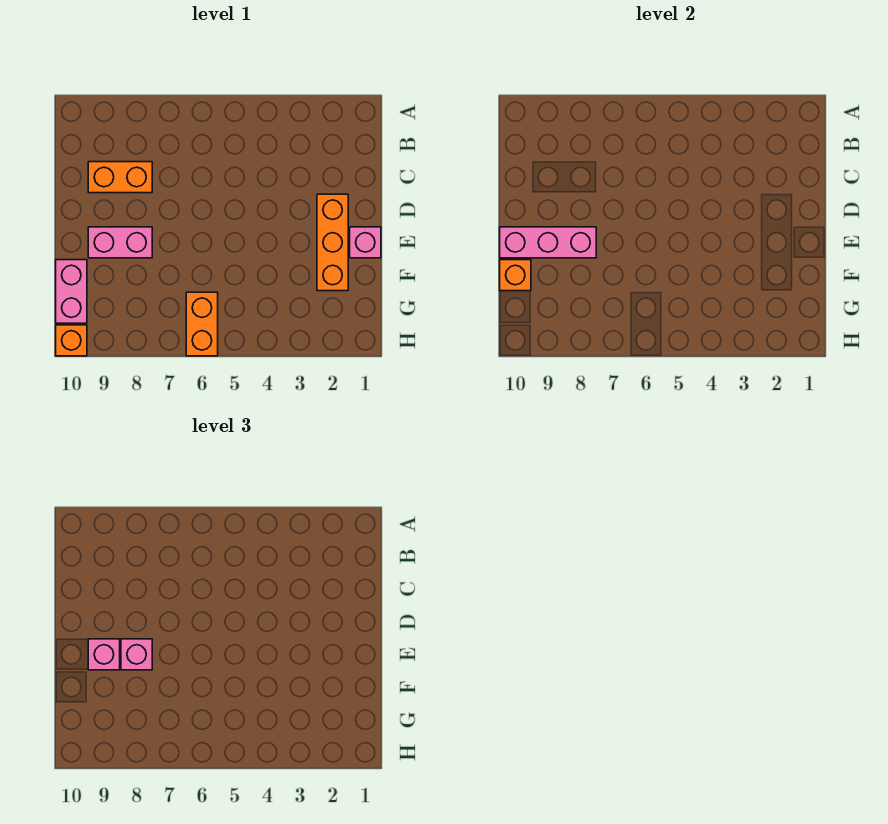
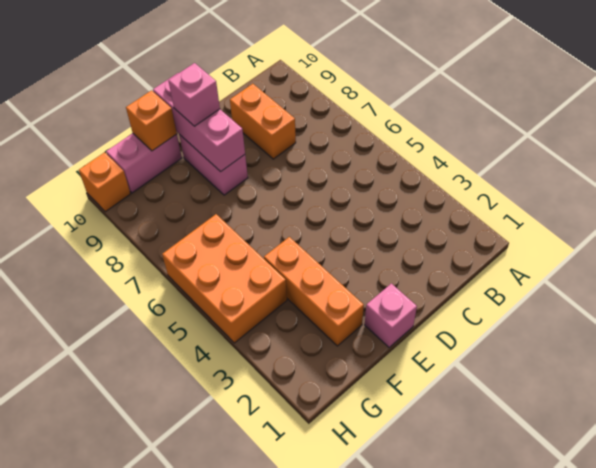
orange 1x3 brick [317,194,348,291] -> orange 1x3 brick turned to [264,237,364,346]
pink 1x1 brick [121,639,152,670] -> none
orange 1x2 brick [186,292,218,356] -> orange 2x3 brick [162,214,287,343]

